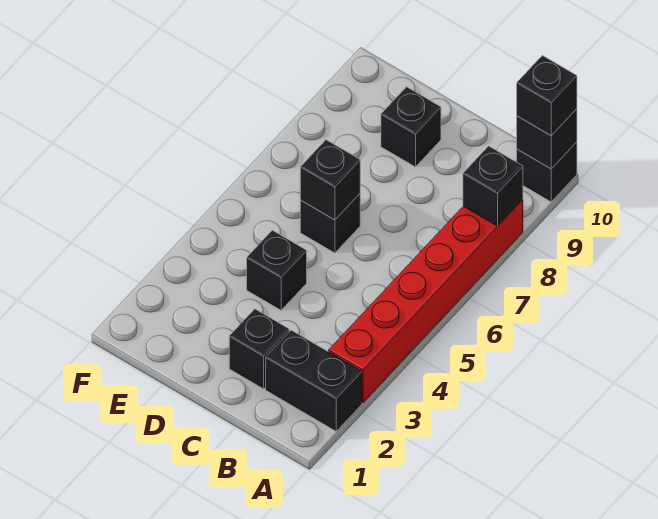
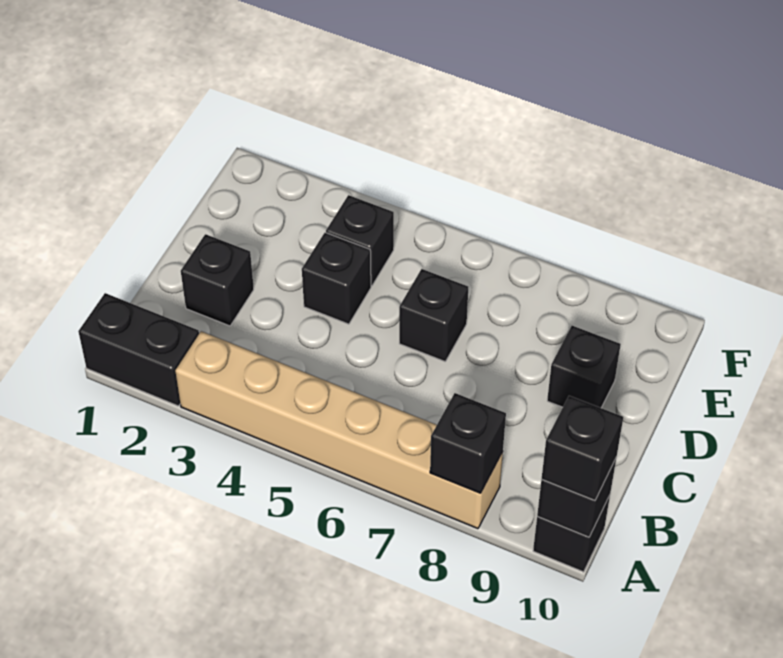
black 1x2 brick [266,330,362,431] -> black 1x2 brick turned to [78,293,199,406]
red 1x6 brick [329,200,523,403] -> tan 1x6 brick [175,331,503,529]
black 1x1 brick [300,140,360,220] -> black 1x1 brick moved to [326,195,394,286]

